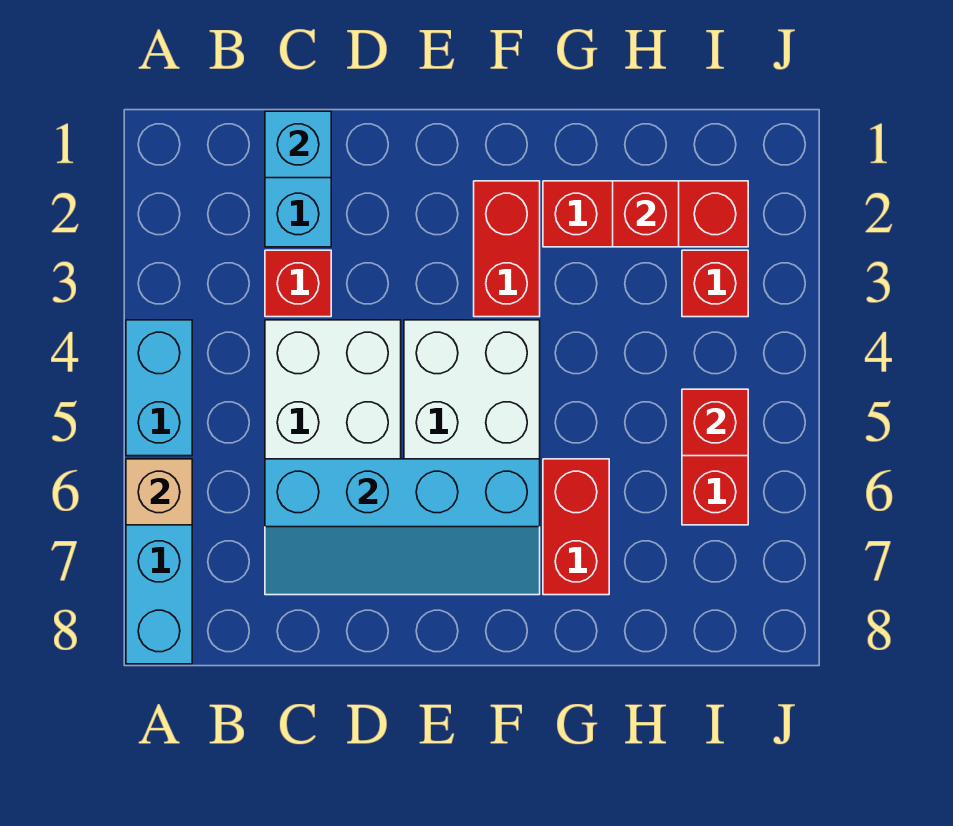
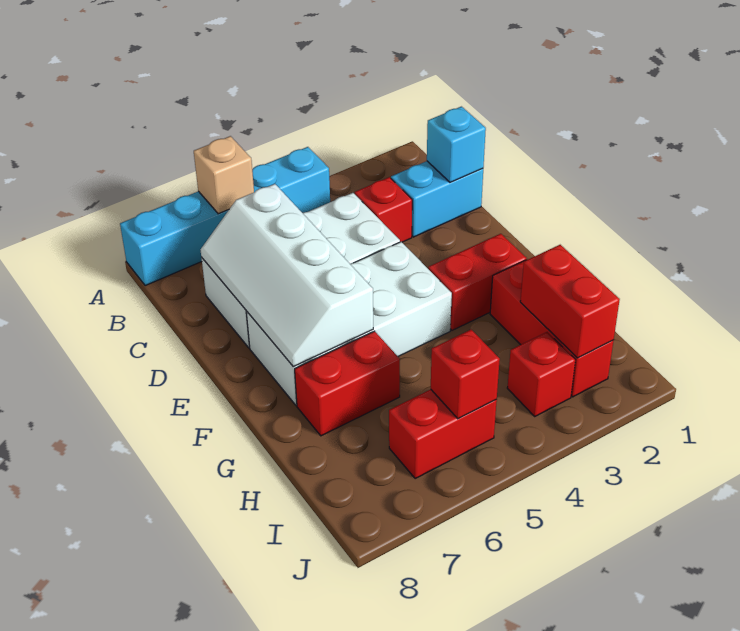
cyan 2x4 slope [265,459,540,595] -> white 2x4 slope [200,184,373,367]
red 1x1 brick [613,181,679,247] -> red 1x2 brick [520,245,620,358]

